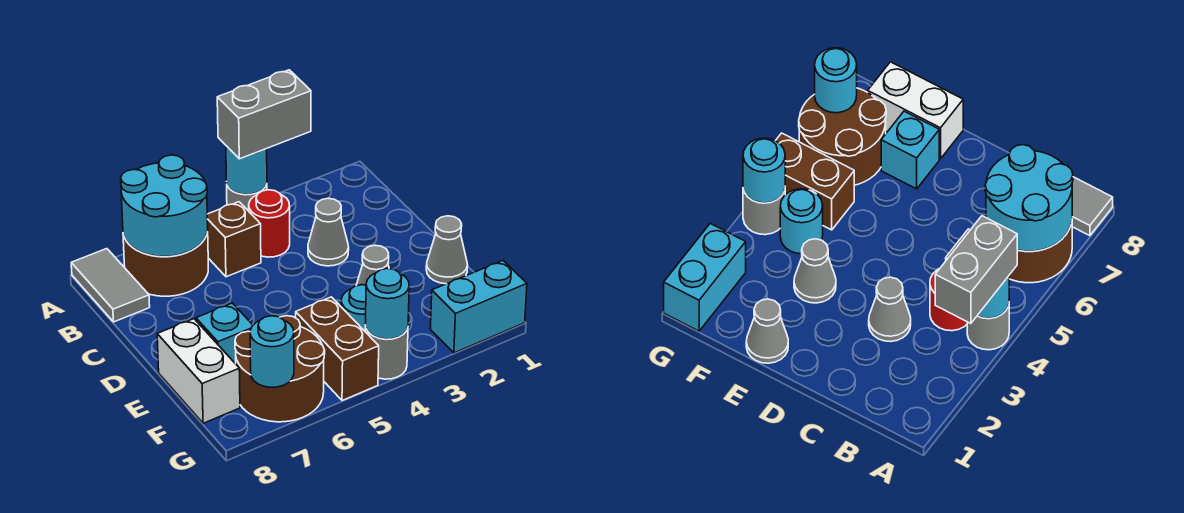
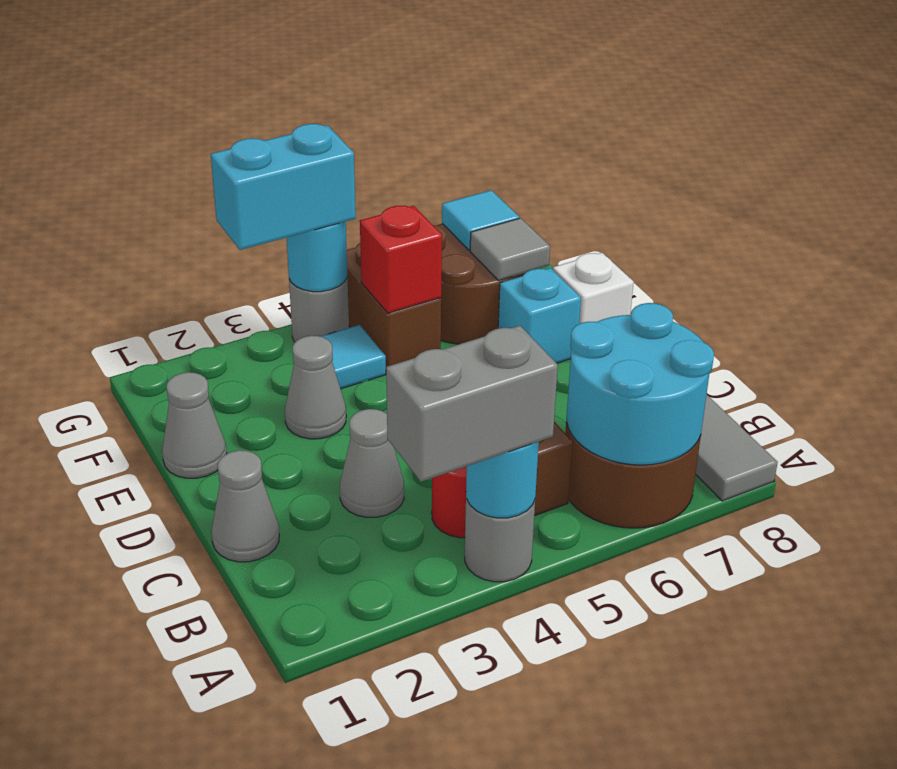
none -> grey 1x1 cone [211,450,279,562]
white 1x2 brick [157,319,240,423] -> white 1x1 brick [553,253,634,324]
cyan 1x1 round brick [341,285,366,331] -> cyan 1x1 tile [320,325,386,389]
none -> red 1x1 brick [360,206,442,313]
none -> grey 1x1 tile [470,218,550,280]
cyan 1x2 brick [430,261,527,353] -> cyan 1x2 brick moved to [211,124,356,250]
cyan 1x1 round brick [250,316,294,387] -> cyan 1x1 tile [442,190,519,250]

